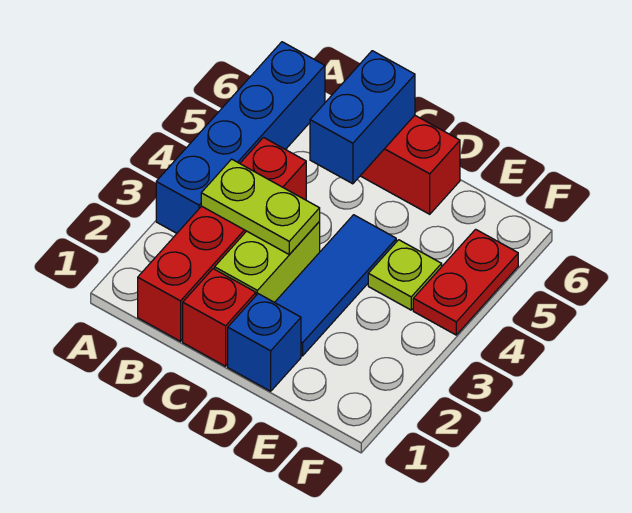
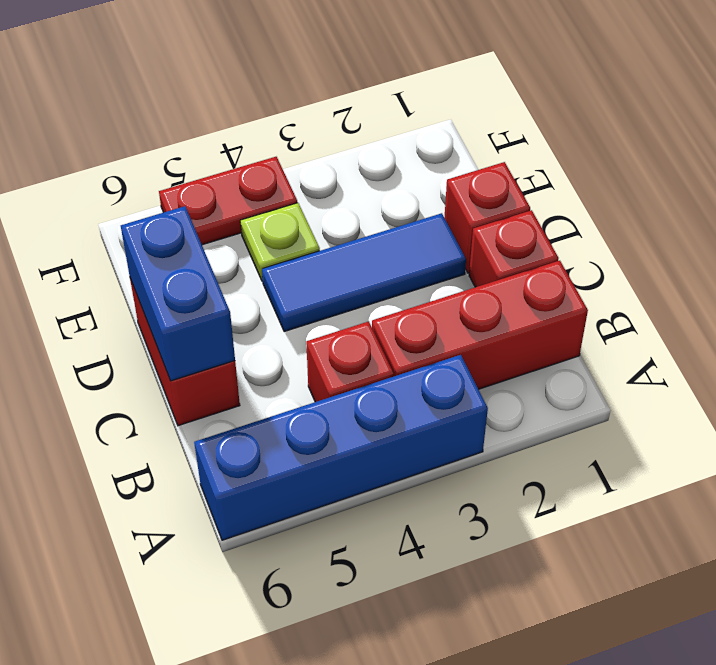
lime 1x2 plate [201,159,320,254] -> none
lime 1x2 brick [215,222,320,303] -> none
blue 1x2 brick [310,51,415,184] -> blue 1x2 brick turned to [121,206,235,381]
blue 1x1 brick [228,294,301,391] -> red 1x1 brick [444,162,530,273]

